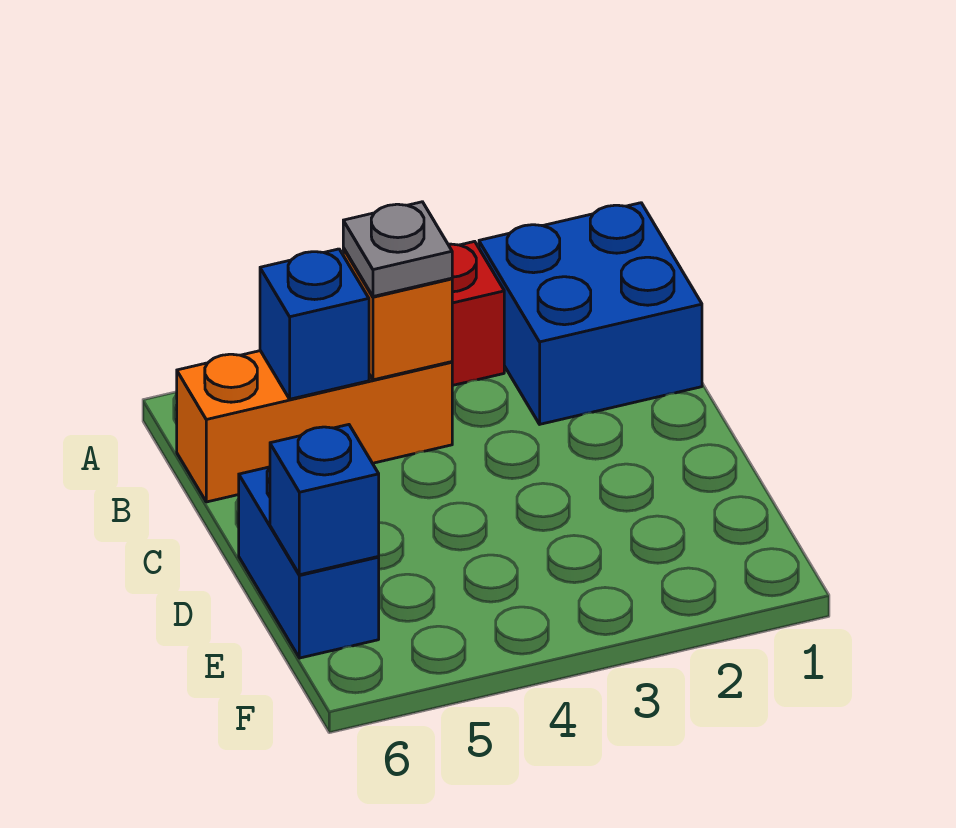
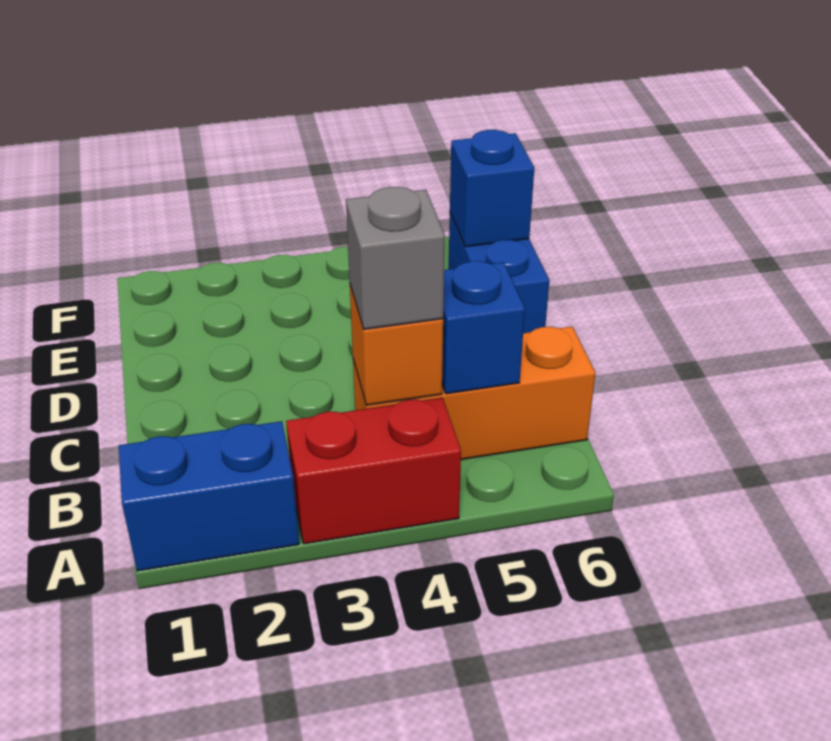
blue 2x2 brick [479,203,702,424] -> blue 1x2 brick [119,421,299,571]
grey 1x1 plate [343,202,452,297] -> grey 1x1 brick [346,187,445,329]

